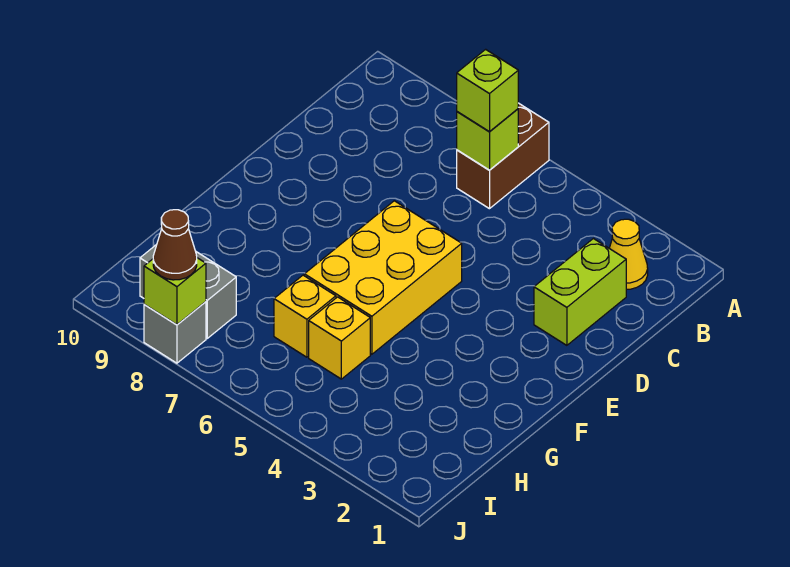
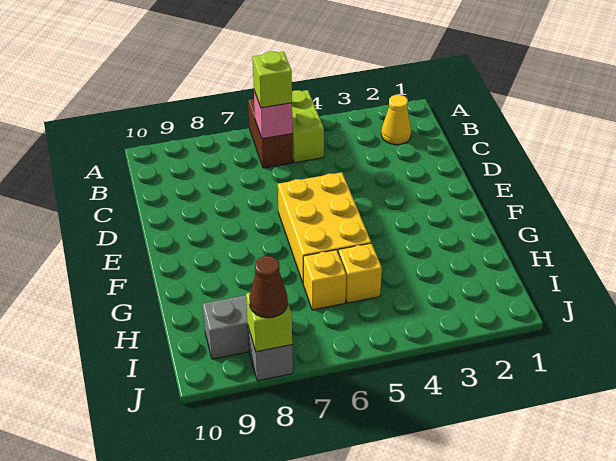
lime 1x1 brick [457,109,518,170] -> pink 1x1 brick [254,91,292,139]
lime 1x2 brick [534,239,626,345] -> lime 1x2 brick moved to [292,90,324,163]

